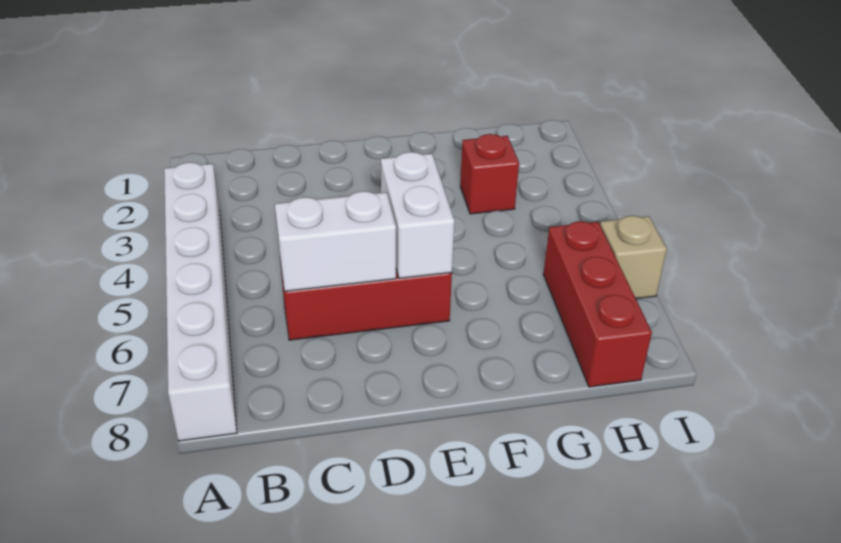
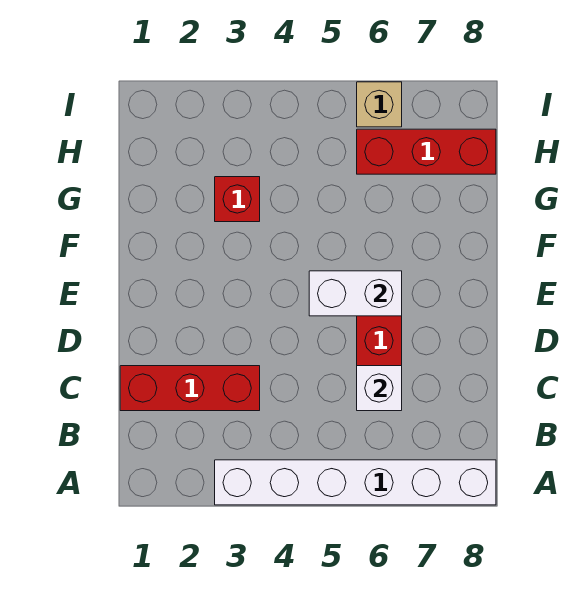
none -> red 1x3 brick [120,366,260,411]
white 1x2 brick [275,191,396,291] -> white 1x1 brick [357,366,402,411]

